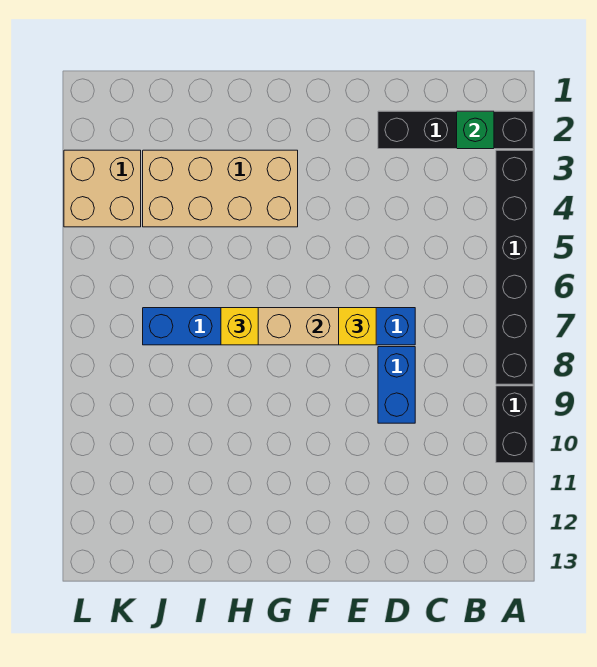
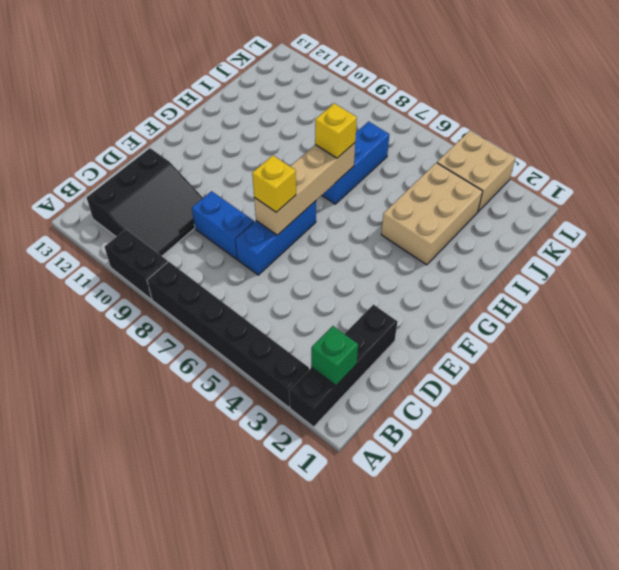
none -> black 3x3 slope [87,148,203,256]
tan 2x4 brick [143,150,298,227] -> tan 2x3 brick [381,163,483,265]

